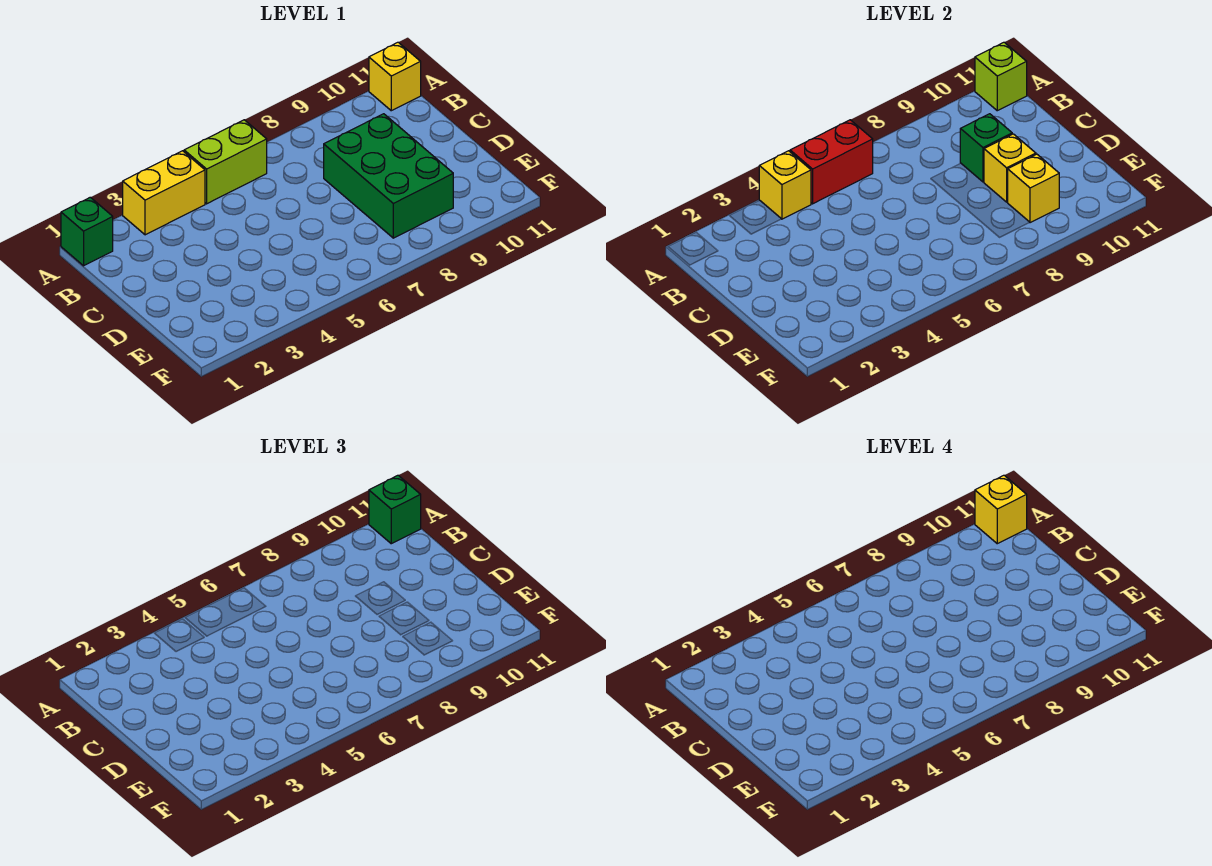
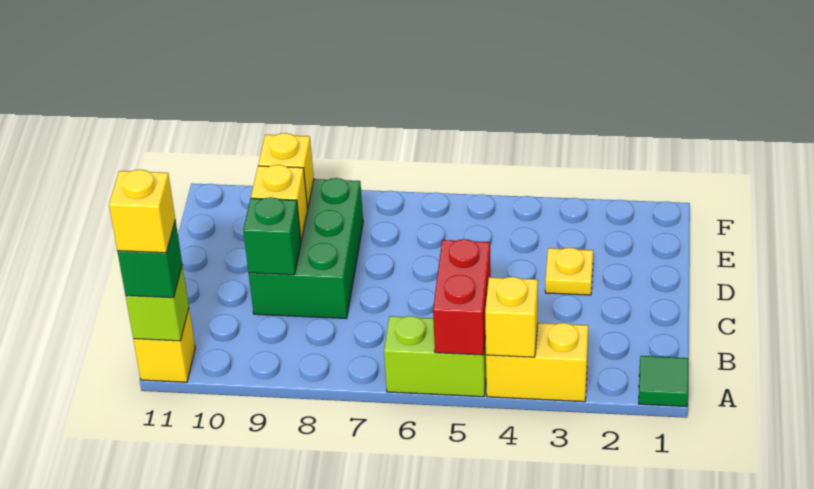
green 1x1 brick [61,197,113,266] -> green 1x1 tile [639,356,689,407]
red 1x2 brick [790,120,873,204] -> red 1x2 brick turned to [433,239,491,355]
none -> yellow 1x1 plate [545,248,593,295]

